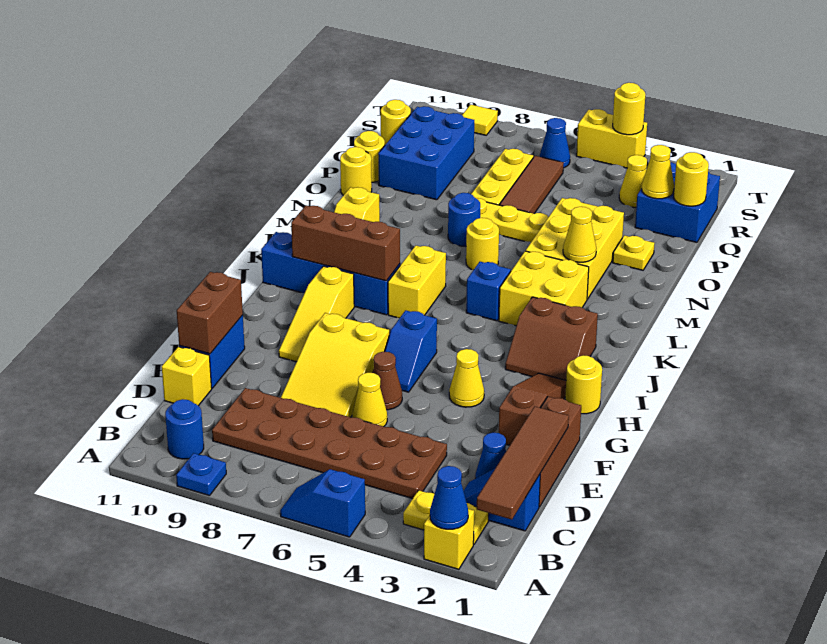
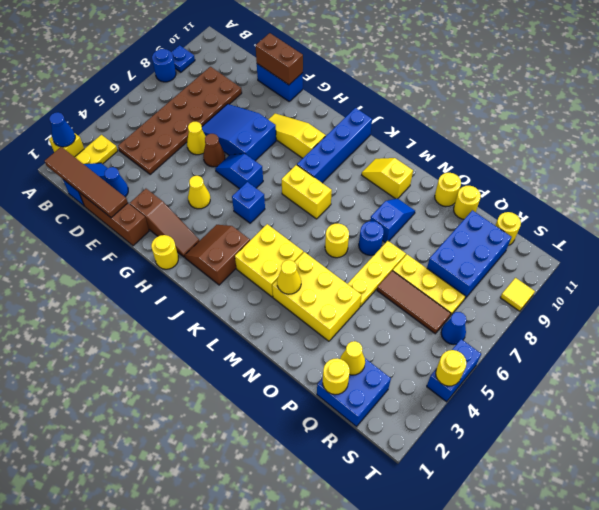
blue 1x2 slope [280,469,365,537] -> blue 1x2 slope moved to [370,198,415,243]
blue 1x1 round brick [165,399,204,459] -> blue 1x1 round brick moved to [152,49,176,82]
yellow 1x1 brick [162,347,212,406] -> none
yellow 2x3 slope [281,313,389,417] -> blue 2x3 slope [202,104,276,161]
brown 1x3 brick [291,206,400,281] -> none
blue 1x1 brick [466,262,511,321] -> blue 1x1 brick moved to [232,182,265,223]
yellow 1x1 plate [613,235,655,270] -> none
blue 2x3 brick [378,106,474,200] -> blue 2x3 brick turned to [427,210,511,299]
yellow 1x1 cone [619,155,647,207] -> none
yellow 1x2 brick [576,109,647,168] -> blue 1x2 brick [427,339,481,402]

